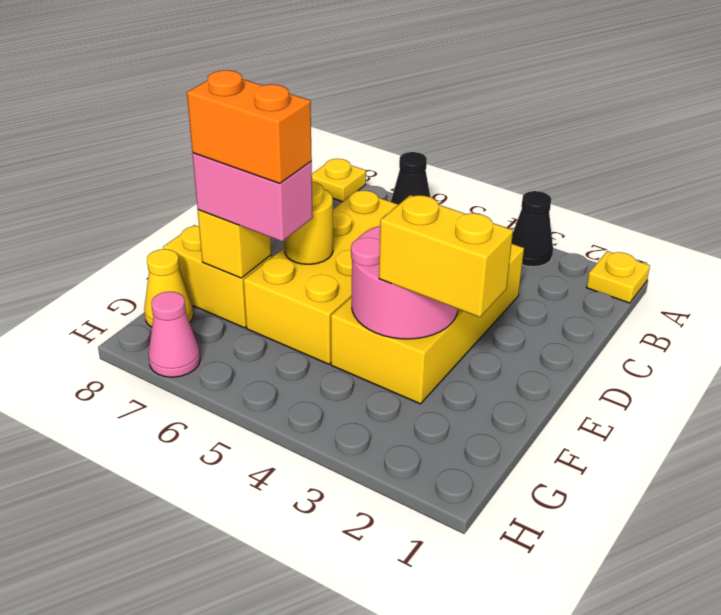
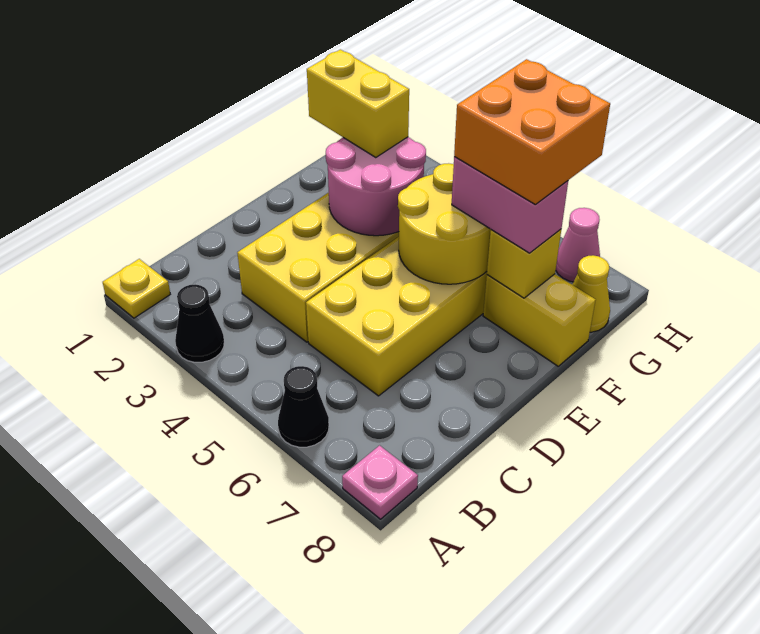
yellow 1x1 plate [312,159,366,202] -> pink 1x1 plate [342,445,418,519]
yellow 1x1 round brick [284,182,333,264] -> yellow 2x2 round brick [398,163,491,284]
orange 1x2 brick [187,70,312,184] -> orange 2x2 brick [454,59,610,204]

